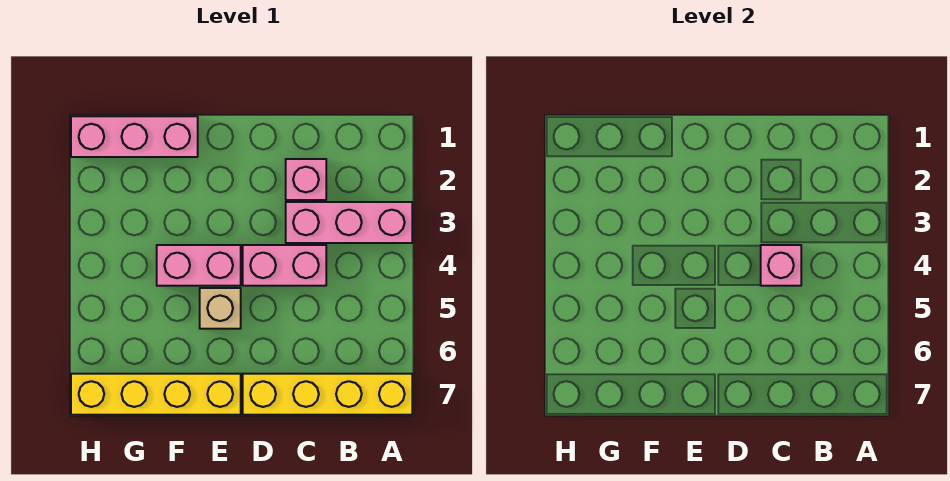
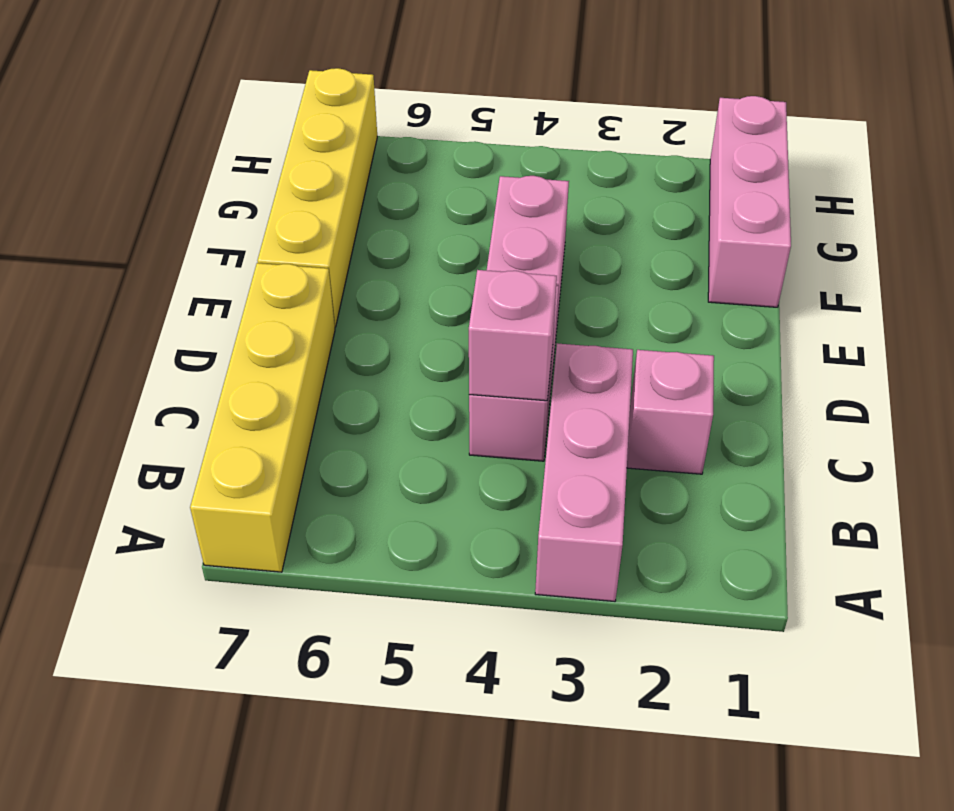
tan 1x1 brick [200,288,241,329] -> none

